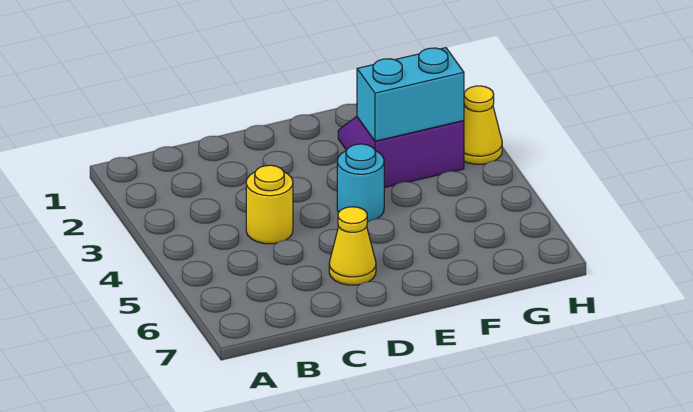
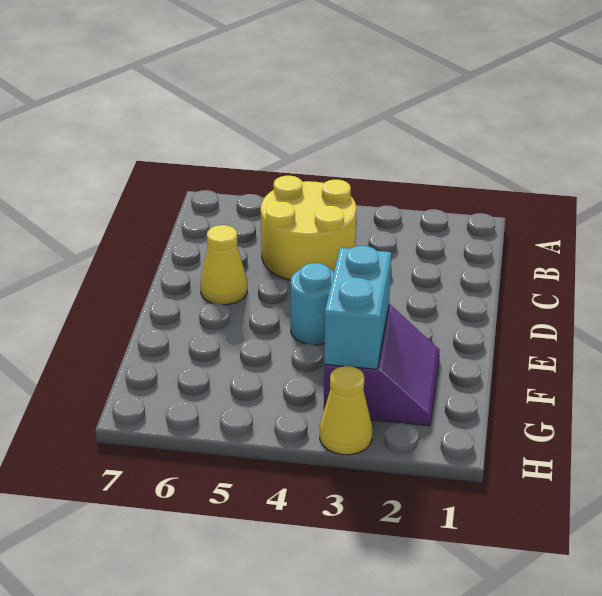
yellow 1x1 round brick [246,165,293,244] -> yellow 2x2 round brick [261,176,356,280]

